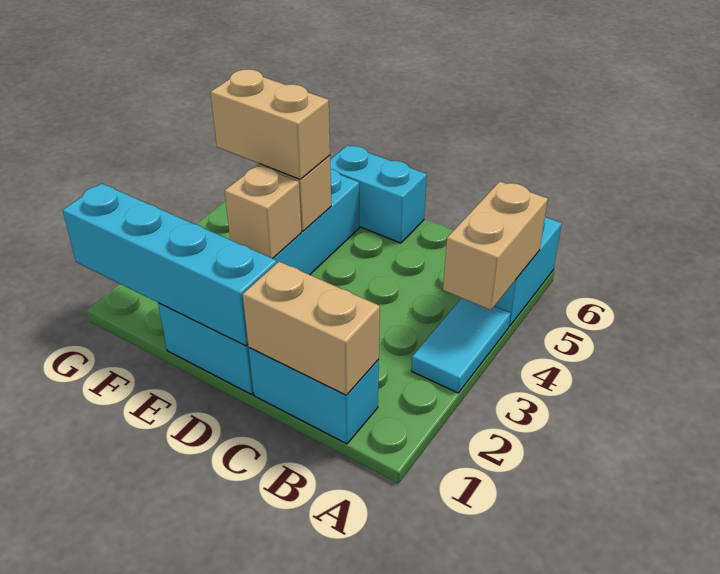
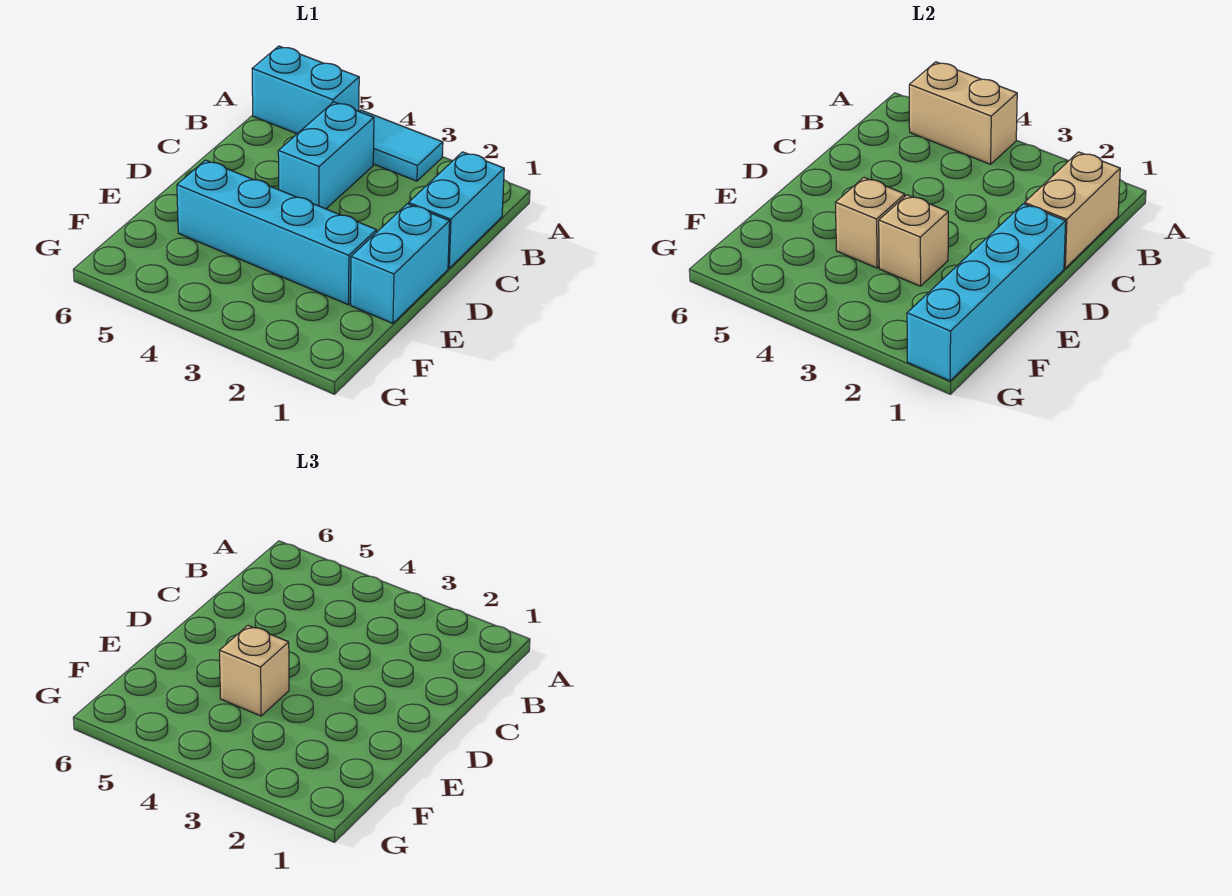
cyan 1x2 brick [330,145,427,243] -> cyan 1x2 brick moved to [278,102,374,209]
tan 1x2 brick [210,69,330,179] -> tan 1x1 brick [220,626,289,716]

